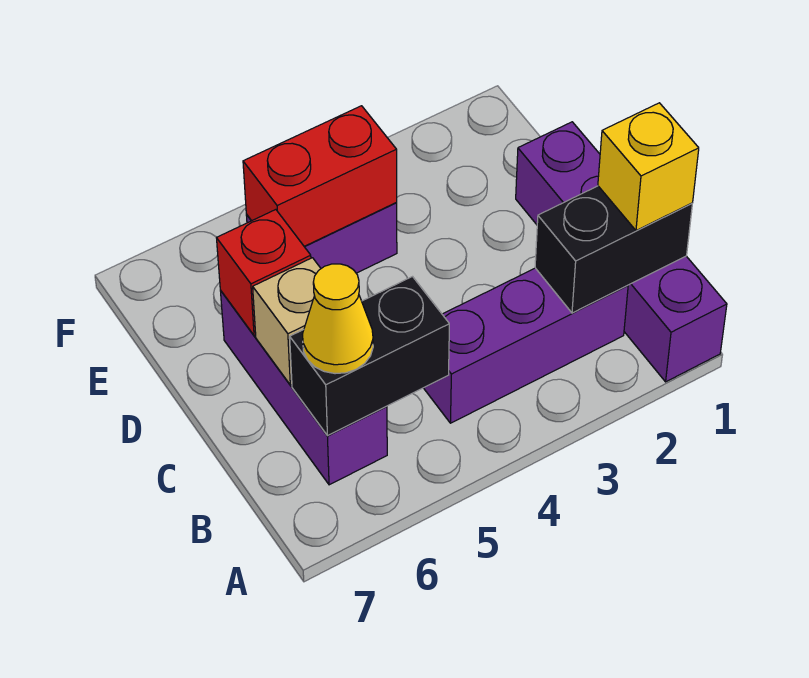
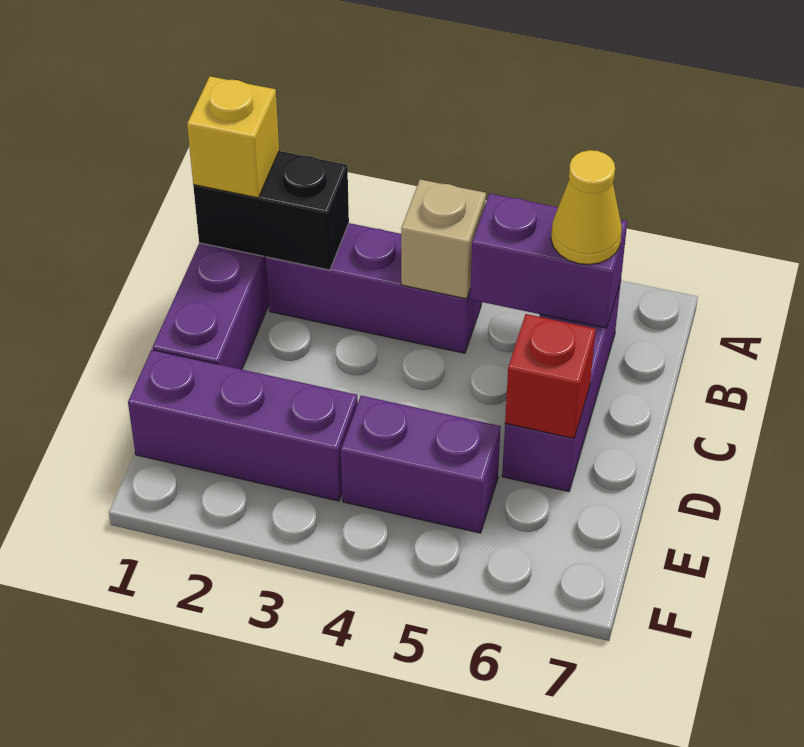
black 1x2 brick [290,277,449,436] -> purple 1x2 brick [470,194,627,328]
tan 1x1 brick [253,258,321,385] -> tan 1x1 brick moved to [401,179,486,299]
none -> purple 1x3 brick [128,350,358,501]
red 1x2 brick [243,106,397,247] -> none

